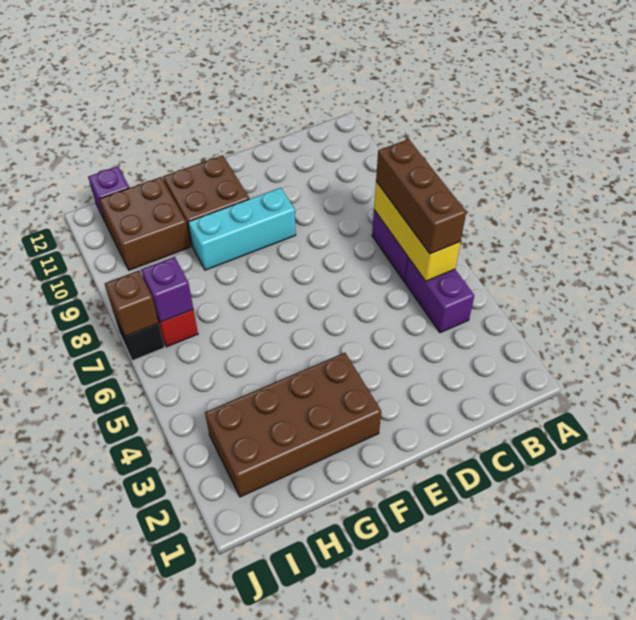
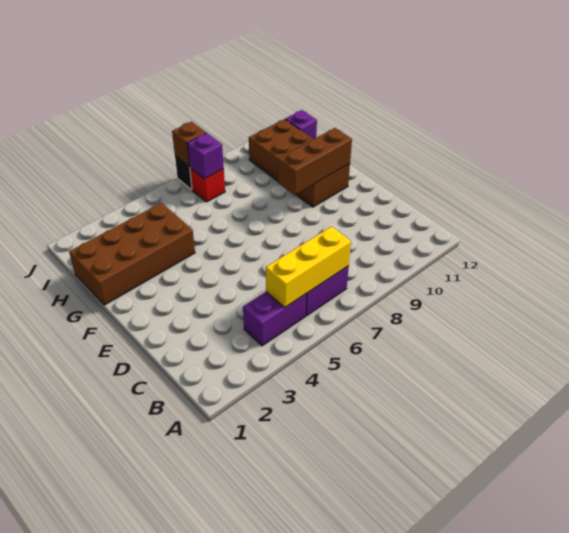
brown 1x3 brick [376,139,466,254] -> brown 1x3 brick moved to [278,128,352,195]
cyan 1x3 brick [188,188,296,270] -> none
brown 2x4 brick [205,353,381,497] -> brown 2x4 brick turned to [69,203,195,305]

